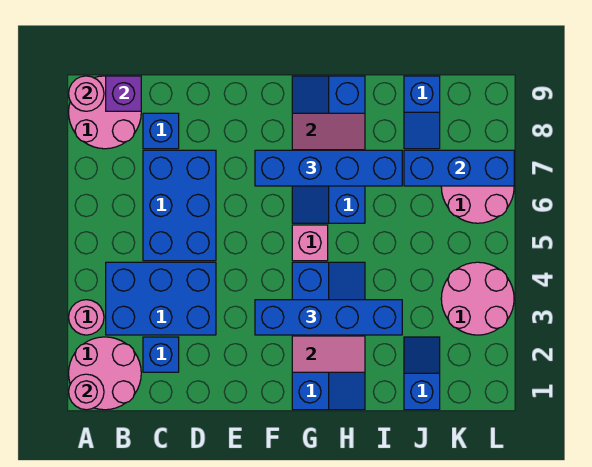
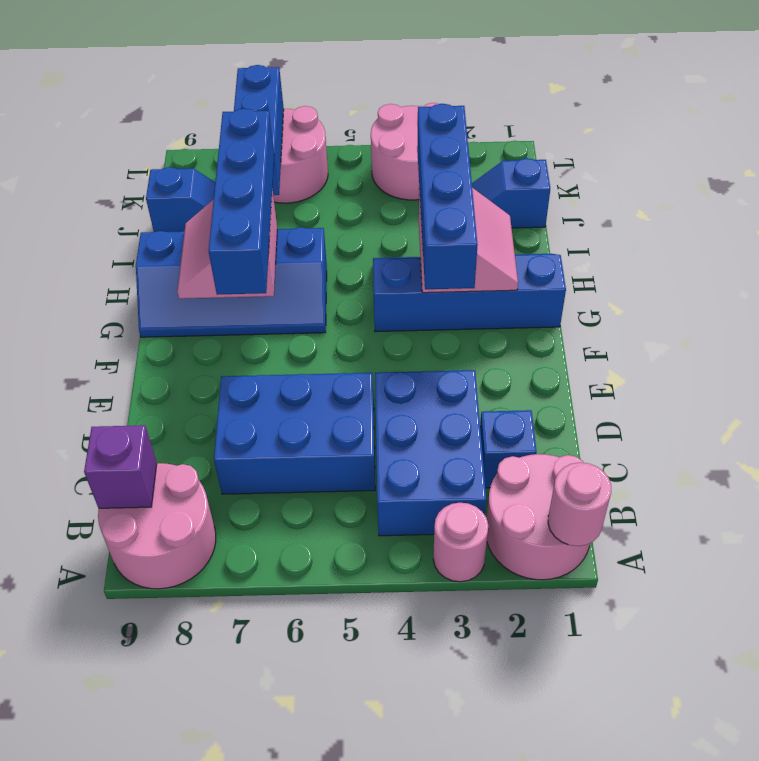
pink 1x1 round brick [69,76,104,111] -> none
blue 1x1 brick [143,113,179,149] -> none
pink 1x1 brick [292,225,328,261] -> none

